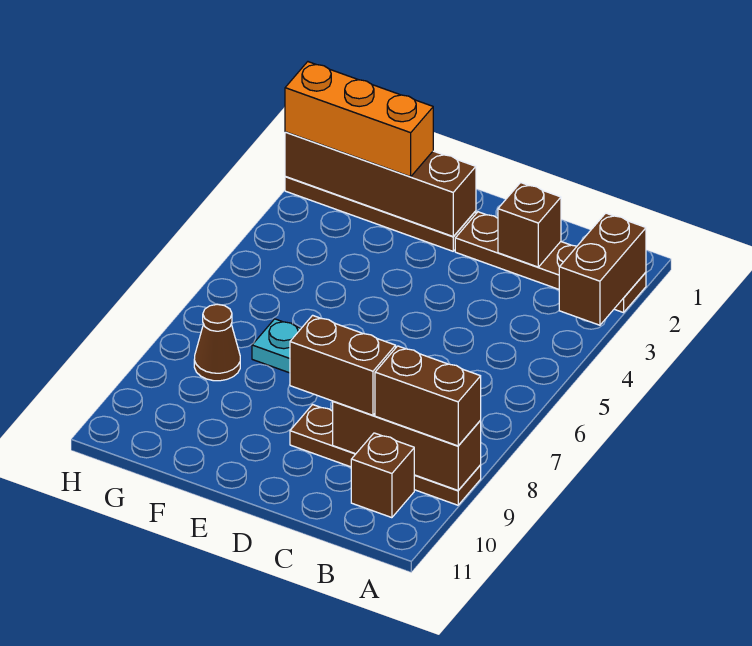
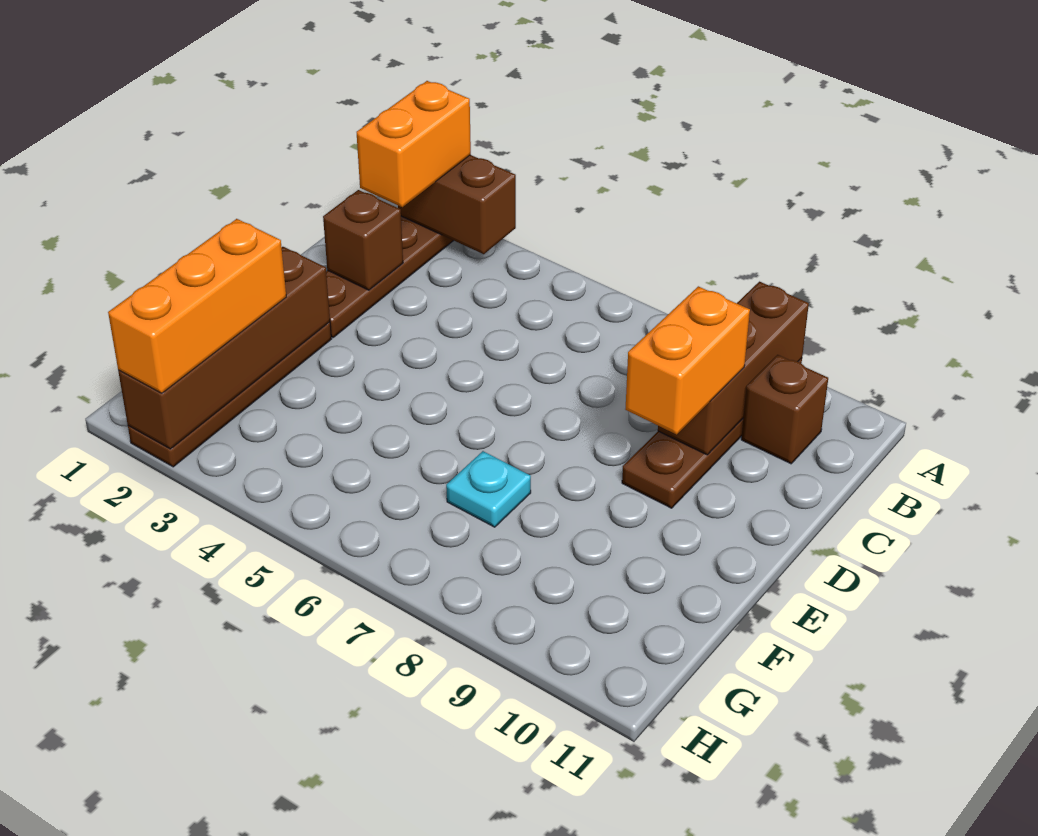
none -> orange 1x2 brick [357,81,471,207]
brown 1x2 brick [375,346,481,446] -> none
brown 1x2 brick [290,315,396,415] -> orange 1x2 brick [625,286,750,435]
brown 1x1 cone [194,304,240,381] -> none

